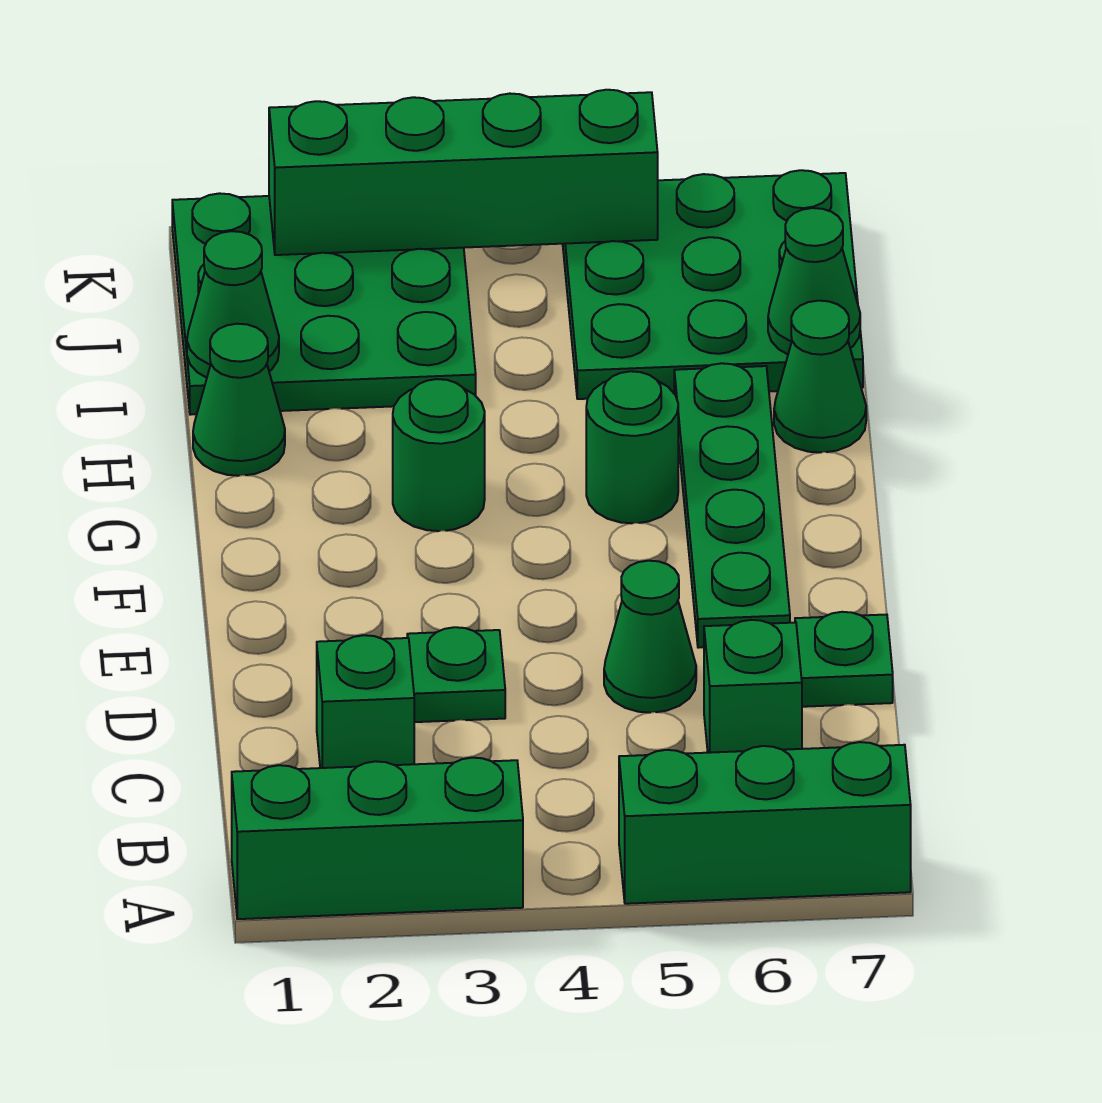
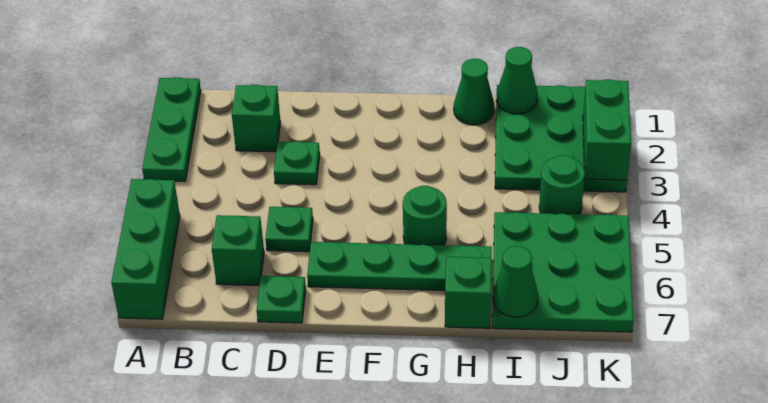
green 1x3 brick [232,758,523,919] -> green 1x3 plate [142,77,201,181]
green 1x1 cone [604,561,696,713] -> green 1x1 plate [265,207,313,252]
green 1x1 round brick [393,379,485,531] -> green 1x1 round brick moved to [539,155,585,214]
green 1x1 cone [774,301,866,452] -> green 1x1 brick [445,257,492,328]
green 1x4 brick [269,90,658,255] -> green 1x2 brick [583,79,631,180]

